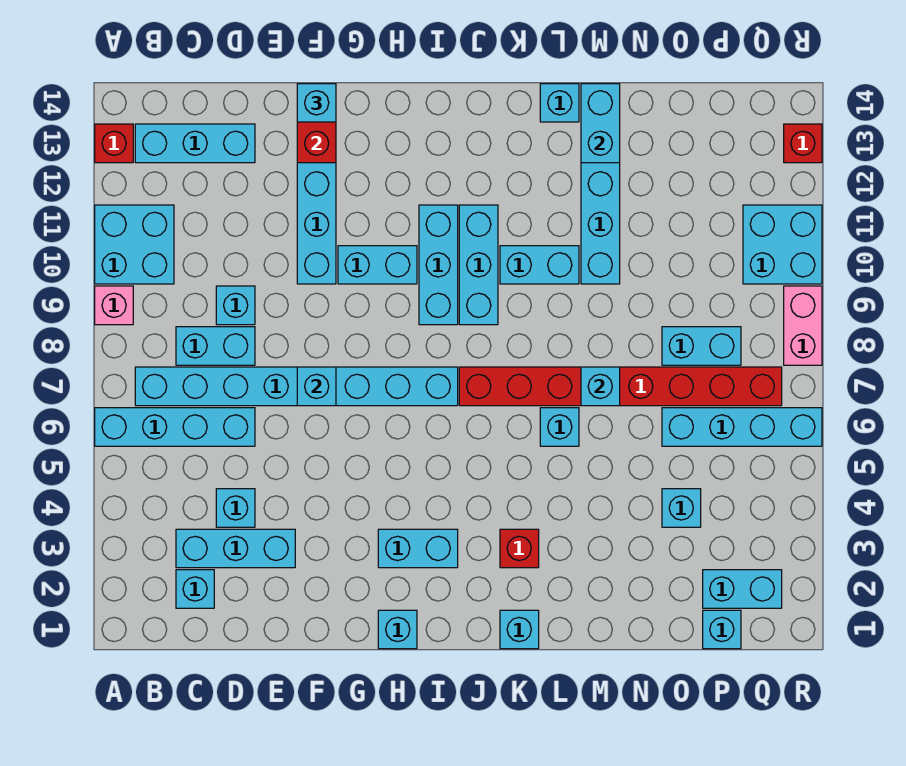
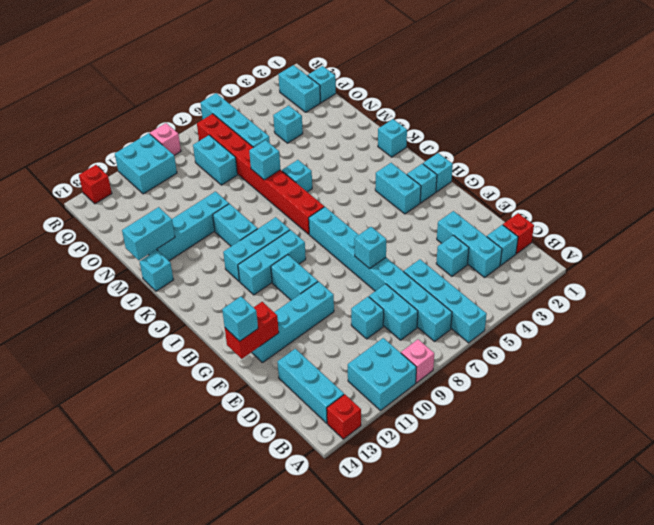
none -> cyan 1x1 brick [407,164,437,203]
red 1x1 brick [500,529,539,568] -> red 1x1 brick moved to [503,213,534,254]
pink 1x2 brick [784,286,822,365] -> pink 1x1 brick [150,123,181,155]

